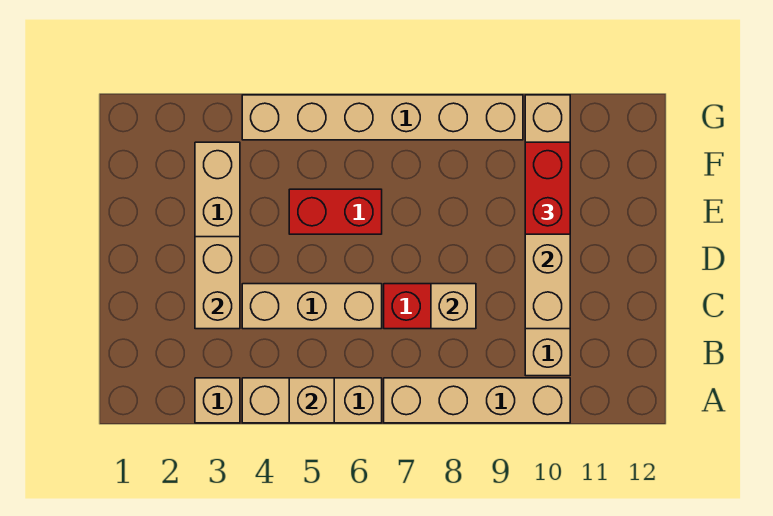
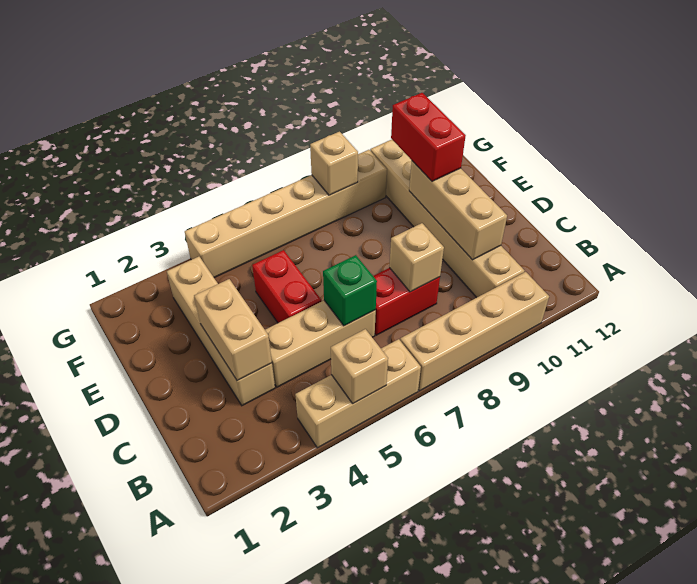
tan 1x1 brick [195,378,240,423] -> tan 1x1 brick moved to [310,132,358,195]
none -> green 1x1 brick [323,255,377,326]
red 1x2 brick [289,189,382,234] -> red 1x2 brick turned to [252,250,322,323]

